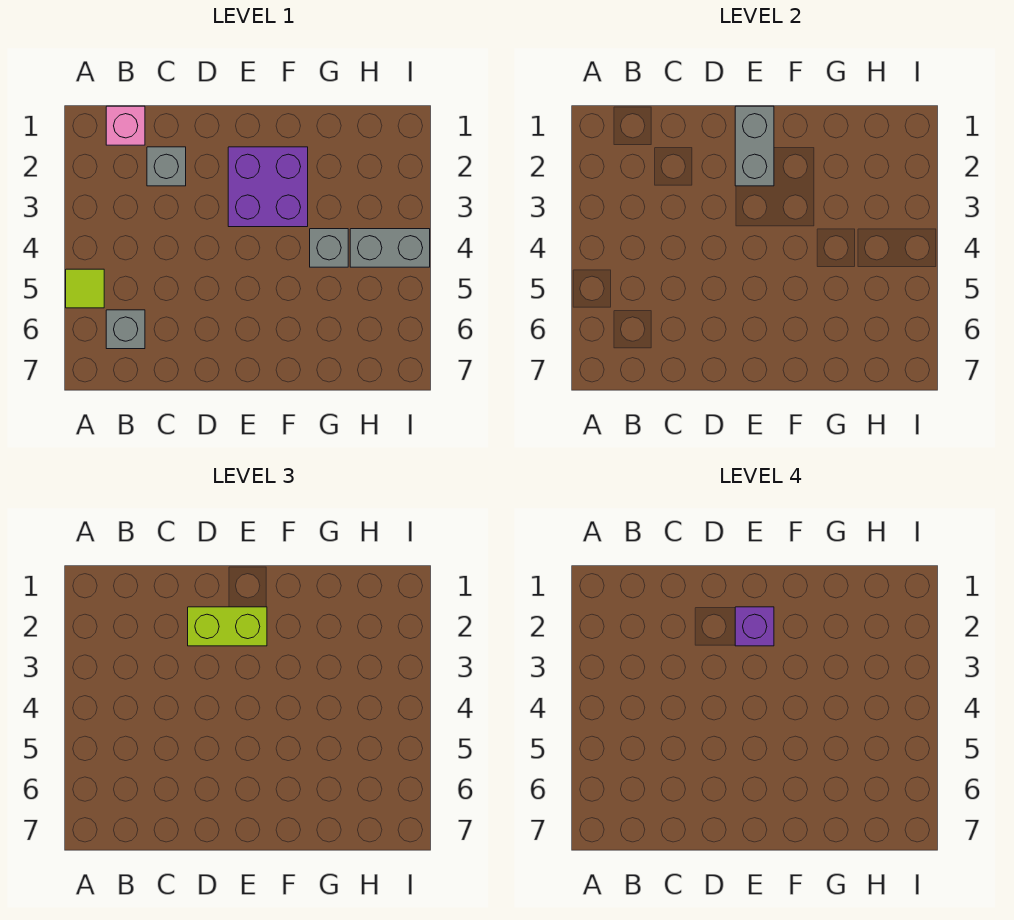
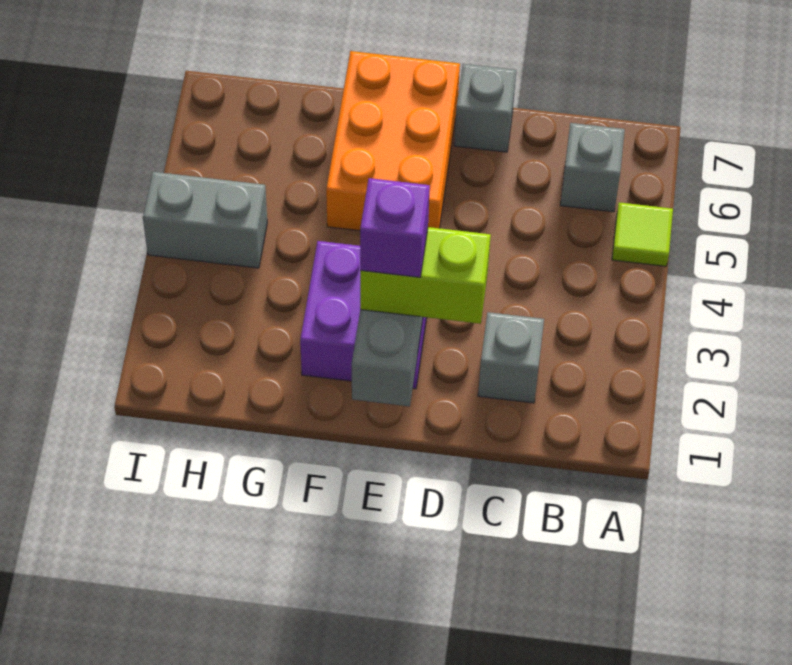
pink 1x1 brick [106,106,145,145] -> none
none -> orange 2x3 brick [326,51,460,231]
grey 1x1 brick [310,229,348,267] -> grey 1x1 brick moved to [454,64,516,152]

